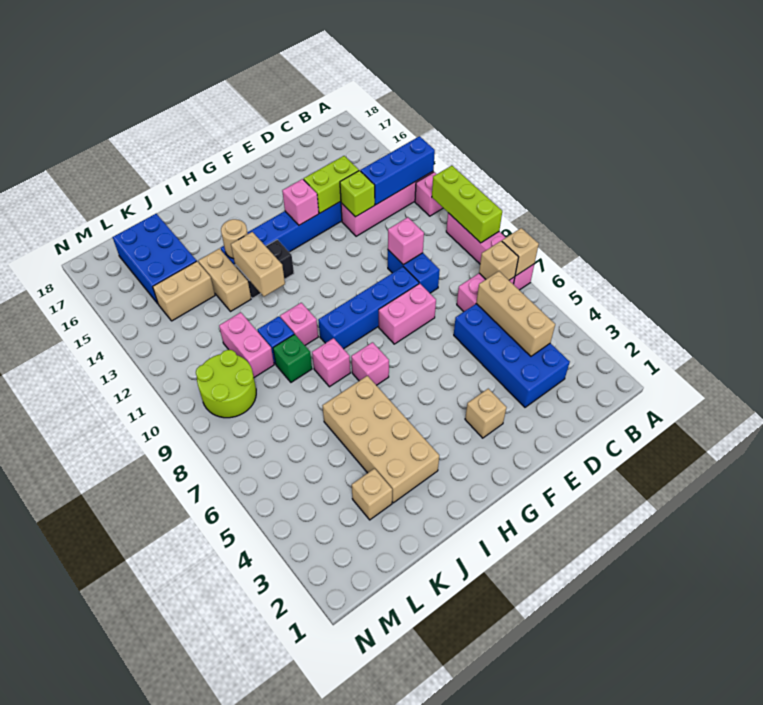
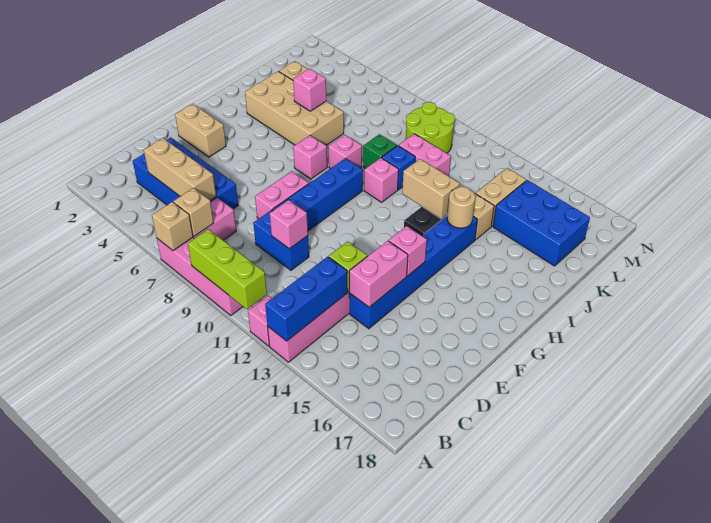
lime 1x2 brick [304,156,359,213] -> pink 1x2 brick [349,241,408,307]
tan 1x1 brick [465,389,506,438] -> tan 1x2 brick [175,104,226,157]
none -> pink 1x1 brick [293,69,326,111]

